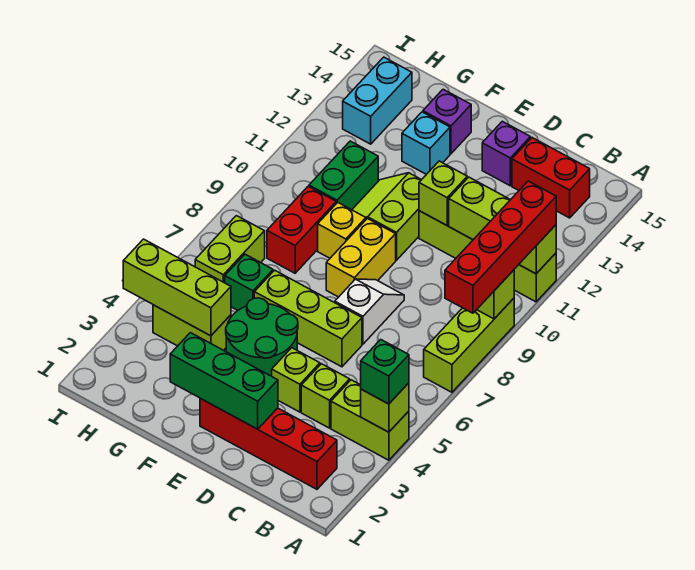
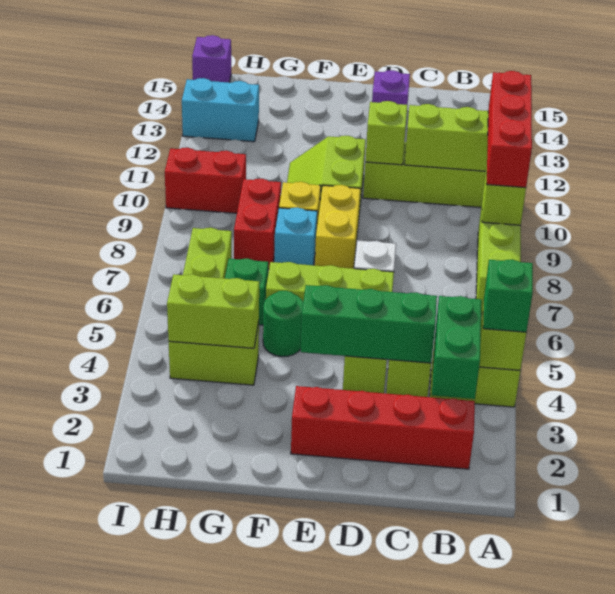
red 1x4 brick [445,181,556,313] -> red 1x3 brick [487,71,532,188]
red 1x2 brick [512,138,590,218] -> red 1x2 brick moved to [165,148,246,213]
green 1x3 brick [170,333,278,429] -> green 1x3 brick moved to [301,285,437,363]
green 2x2 round brick [226,298,298,376] -> green 1x1 round brick [263,291,303,357]
cyan 1x1 brick [402,112,450,174] -> cyan 1x1 brick moved to [274,208,317,265]
purple 1x1 brick [423,89,471,154] -> purple 1x1 brick moved to [192,35,231,83]
lime 1x3 brick [123,239,231,336] -> lime 1x2 brick [167,274,259,348]
green 1x2 brick [309,141,378,210] -> green 1x2 brick moved to [432,296,482,399]
cyan 1x2 brick [343,57,412,144] -> cyan 1x2 brick turned to [182,78,259,142]

